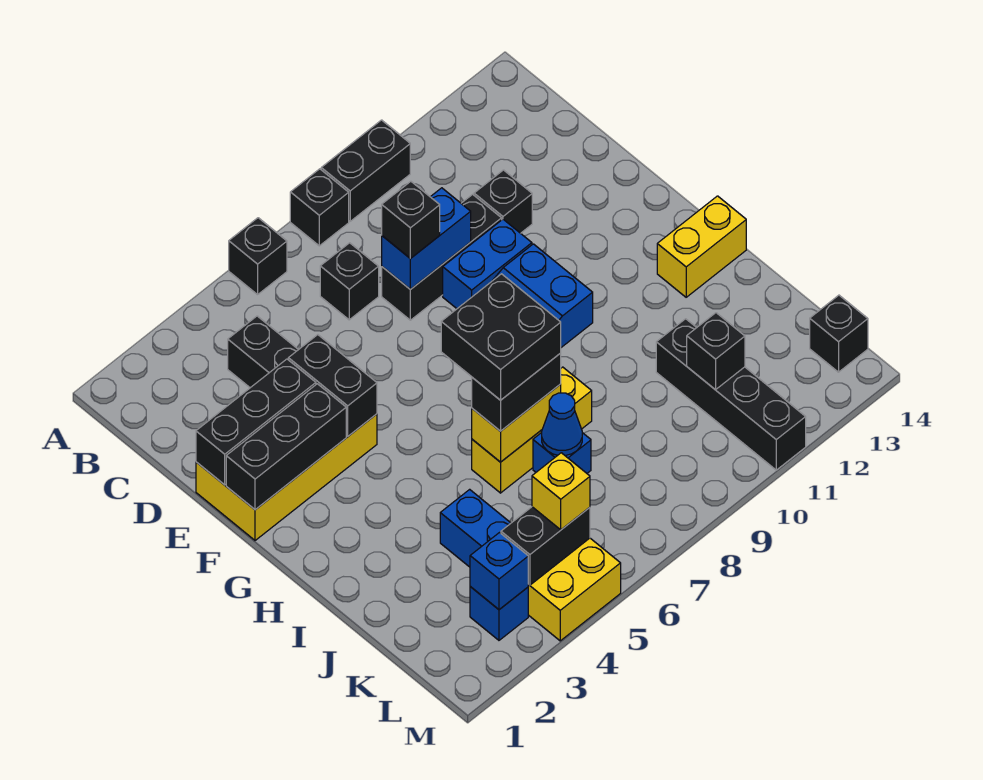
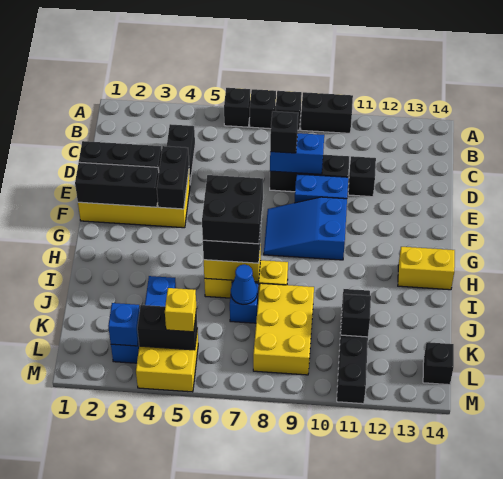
black 1x1 brick [320,243,379,320] -> black 1x1 brick moved to [250,89,276,129]
none -> yellow 2x3 brick [253,283,314,375]

